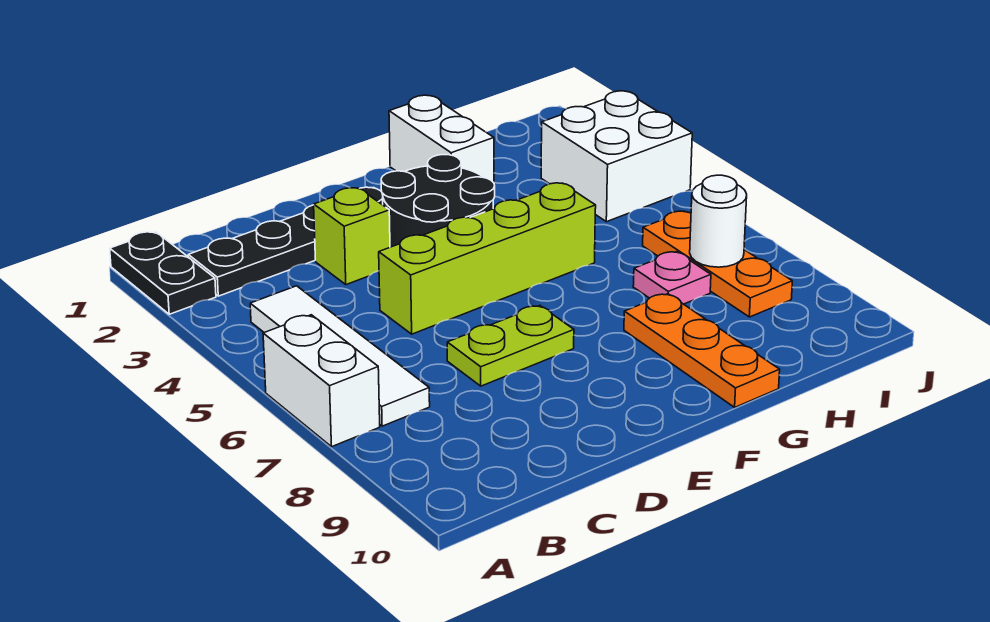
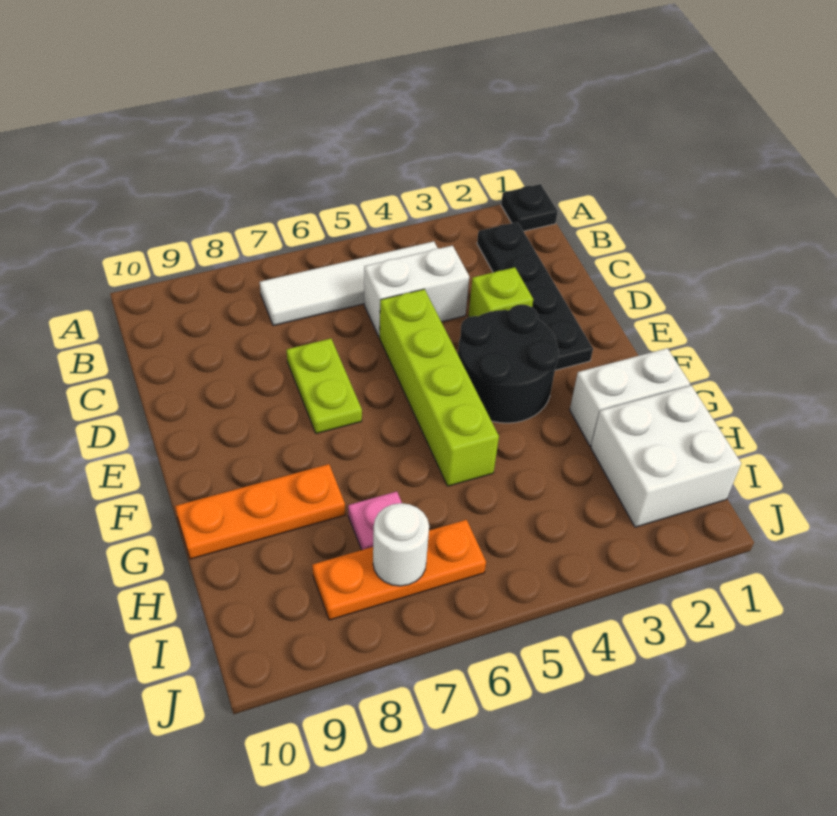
black 1x2 plate [110,232,216,314] -> black 1x1 plate [501,184,558,231]
white 1x2 brick [263,315,380,447] -> white 1x2 brick moved to [364,246,469,337]
white 2x2 brick [541,91,692,222] -> white 2x2 brick moved to [591,386,741,527]

